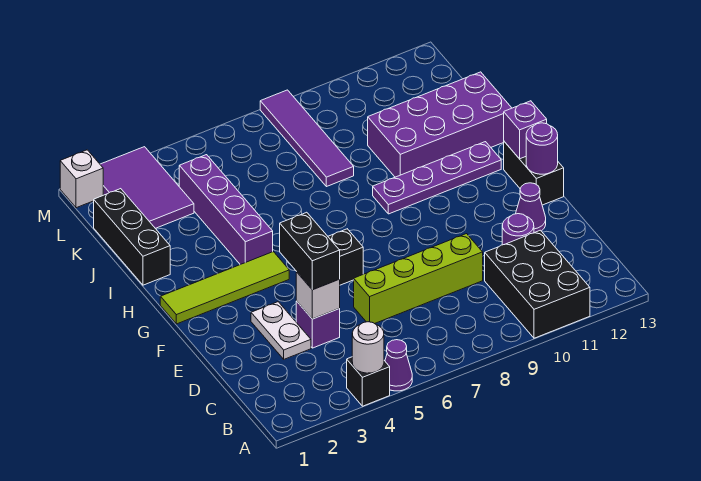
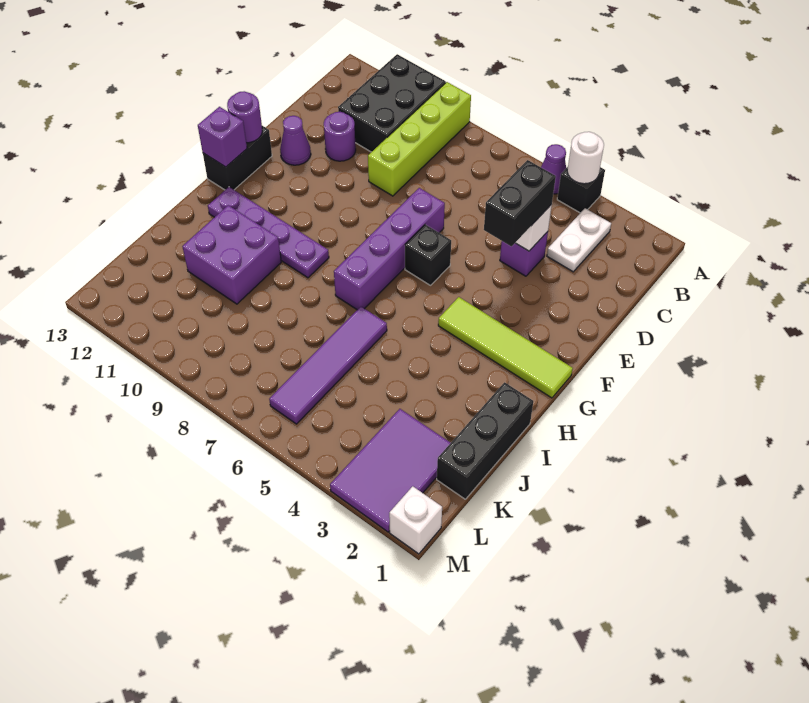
white 1x2 plate [251,302,311,359] -> white 1x2 plate moved to [547,208,611,272]
lime 1x4 brick [354,234,483,324] -> lime 1x4 brick turned to [368,82,471,196]
purple 1x4 brick [179,155,273,265] -> purple 1x4 brick moved to [334,188,445,310]
purple 2x4 brick [368,72,511,177] -> purple 2x2 brick [182,205,281,304]
purple 1x4 tile [260,90,354,187] -> purple 1x4 tile moved to [269,307,387,424]

